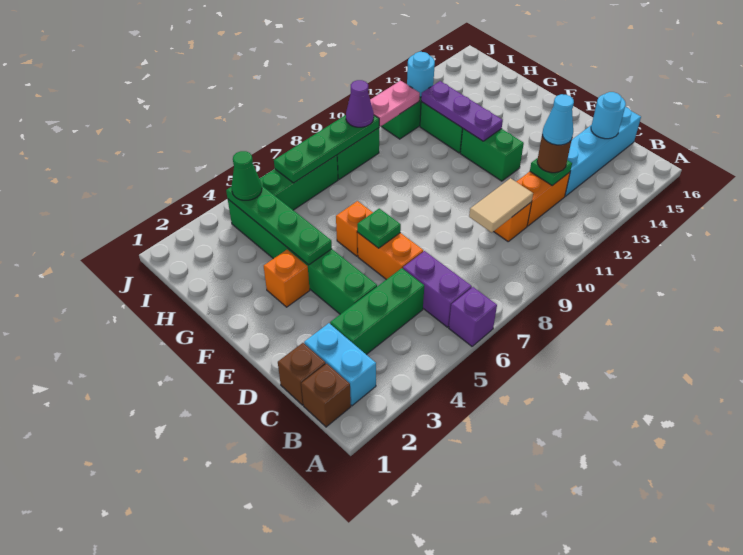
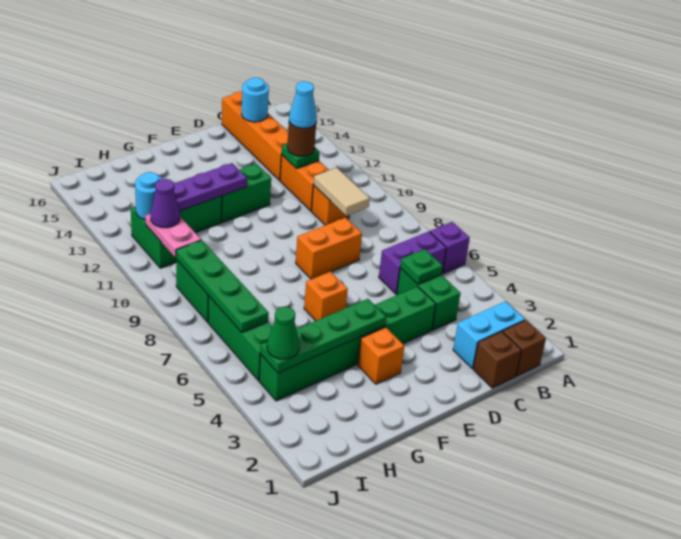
green 1x3 brick [330,268,424,355] -> green 1x2 brick [397,268,461,330]
cyan 1x4 brick [565,107,641,196] -> orange 1x4 brick [222,92,288,180]
orange 1x2 brick [358,233,423,280] -> orange 1x2 brick moved to [296,218,362,279]
green 1x1 plate [357,208,401,248] -> green 1x1 plate moved to [400,249,443,284]
purple 1x1 cone [346,80,374,127] -> purple 1x1 cone moved to [151,179,180,228]

